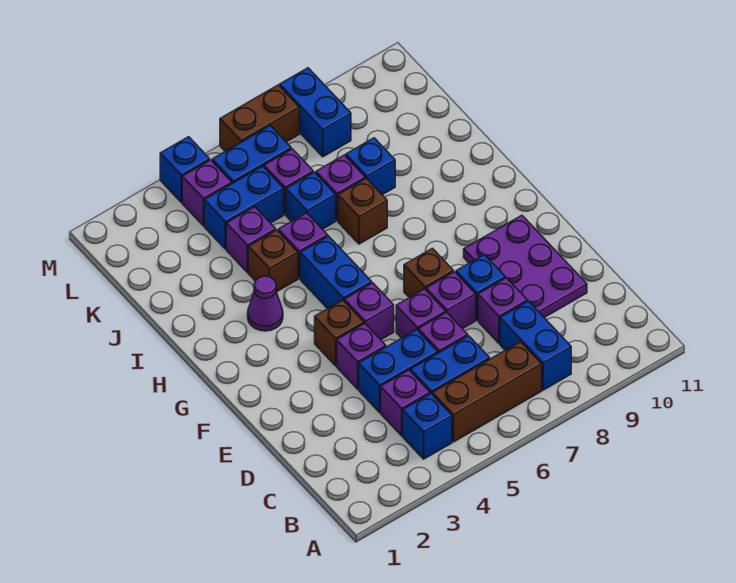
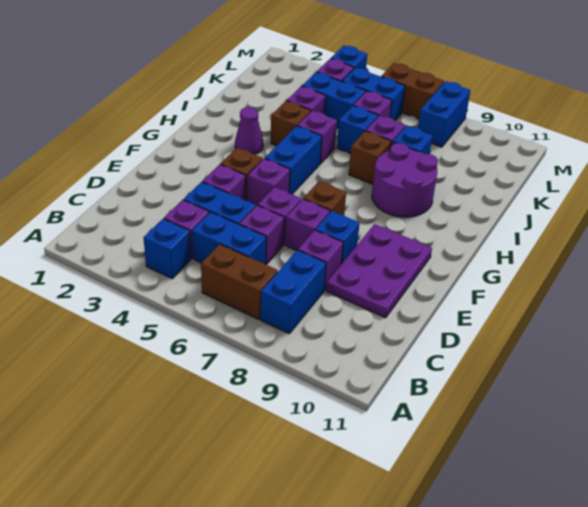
brown 1x3 brick [433,342,542,442] -> brown 1x2 brick [201,244,278,319]
none -> purple 2x2 round brick [372,143,438,217]

